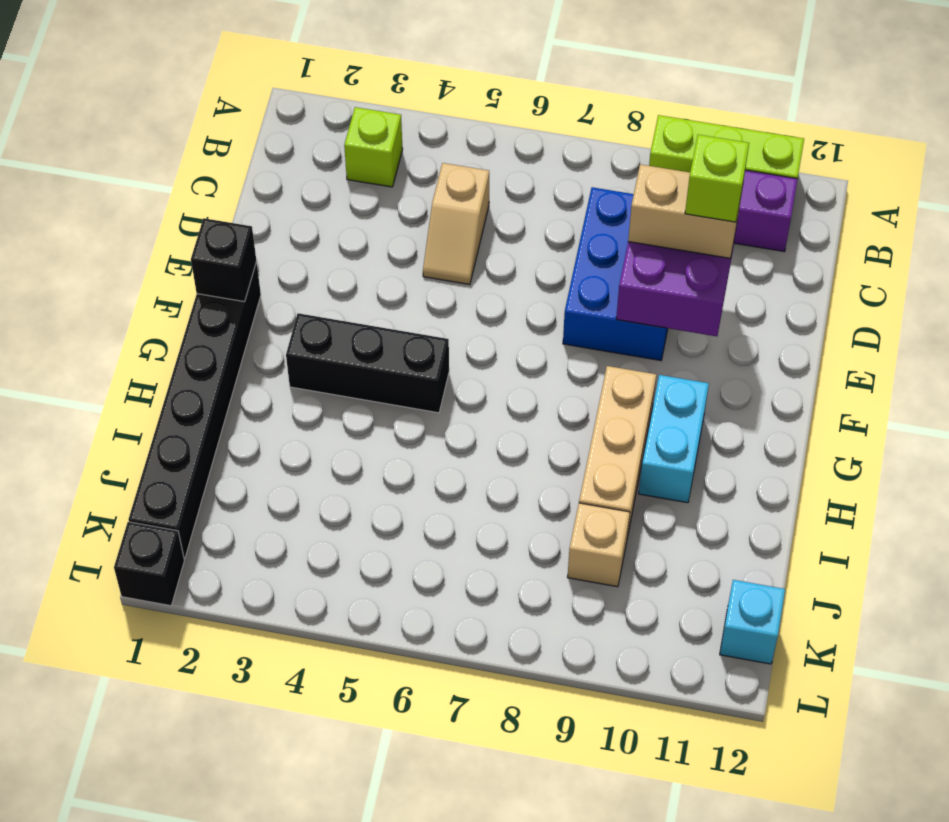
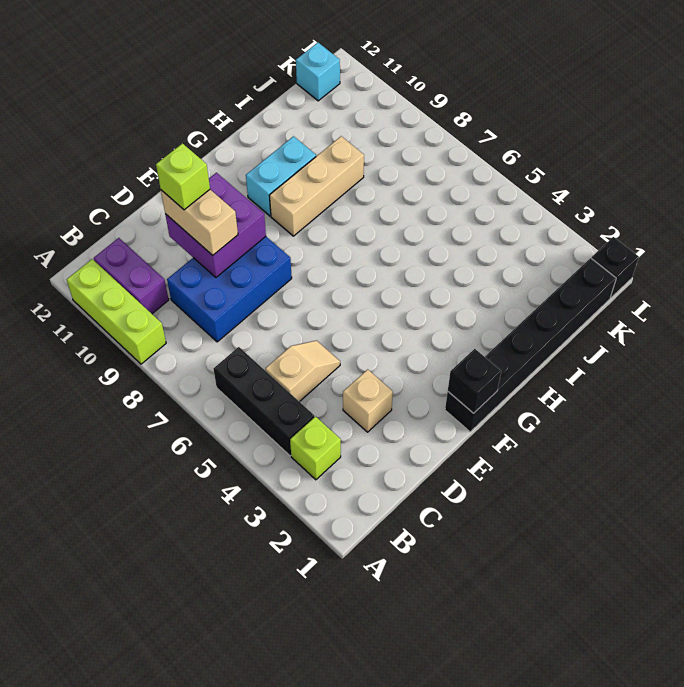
black 1x3 brick [286,313,449,413] -> black 1x3 brick moved to [213,347,314,456]
tan 1x1 brick [567,503,630,587] -> tan 1x1 brick moved to [343,369,393,432]

